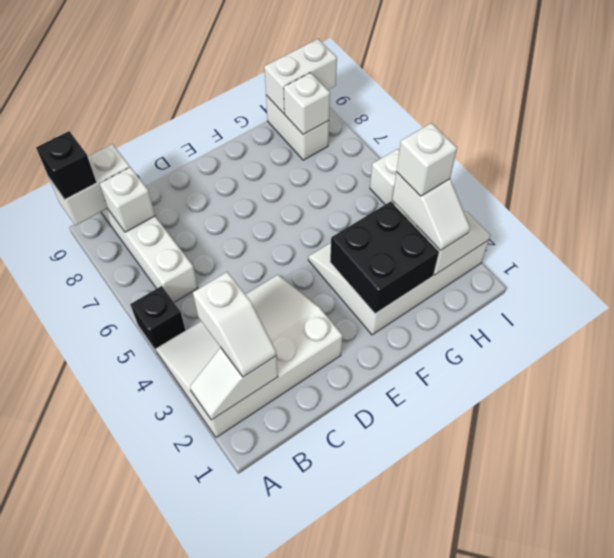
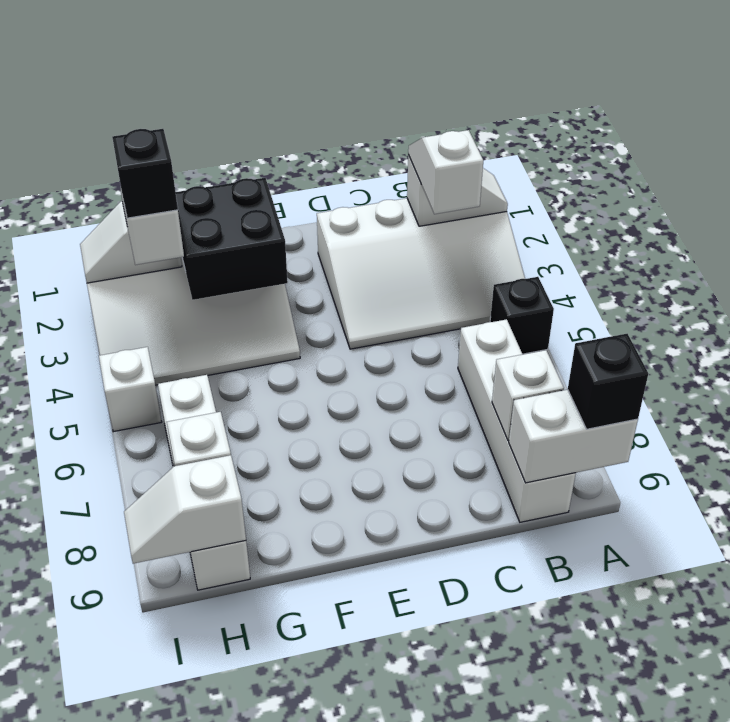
white 1x1 brick [397,123,457,196] -> black 1x1 brick [112,129,178,218]
white 1x2 brick [266,95,329,160] -> white 1x4 brick [158,375,250,590]
white 1x2 brick [264,39,337,114] -> white 1x2 slope [124,455,246,564]

